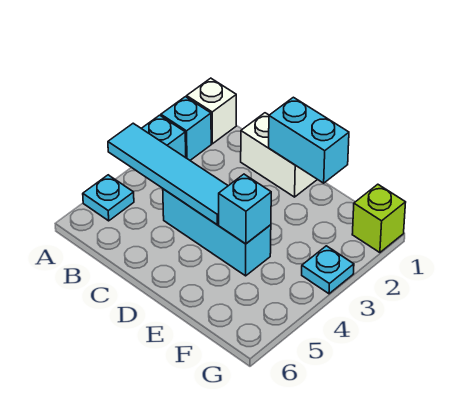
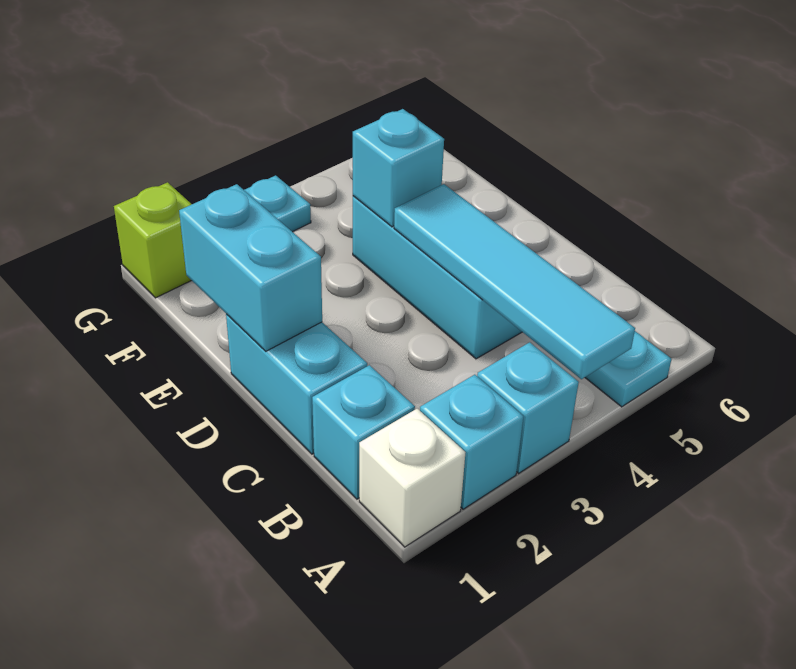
none -> cyan 1x1 brick [312,365,415,499]
white 1x2 brick [241,113,317,197] -> cyan 1x2 brick [226,314,367,454]

